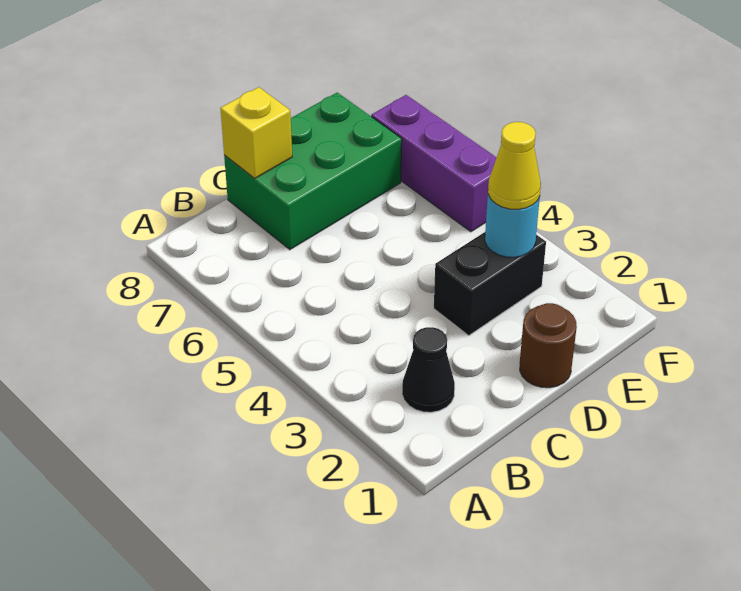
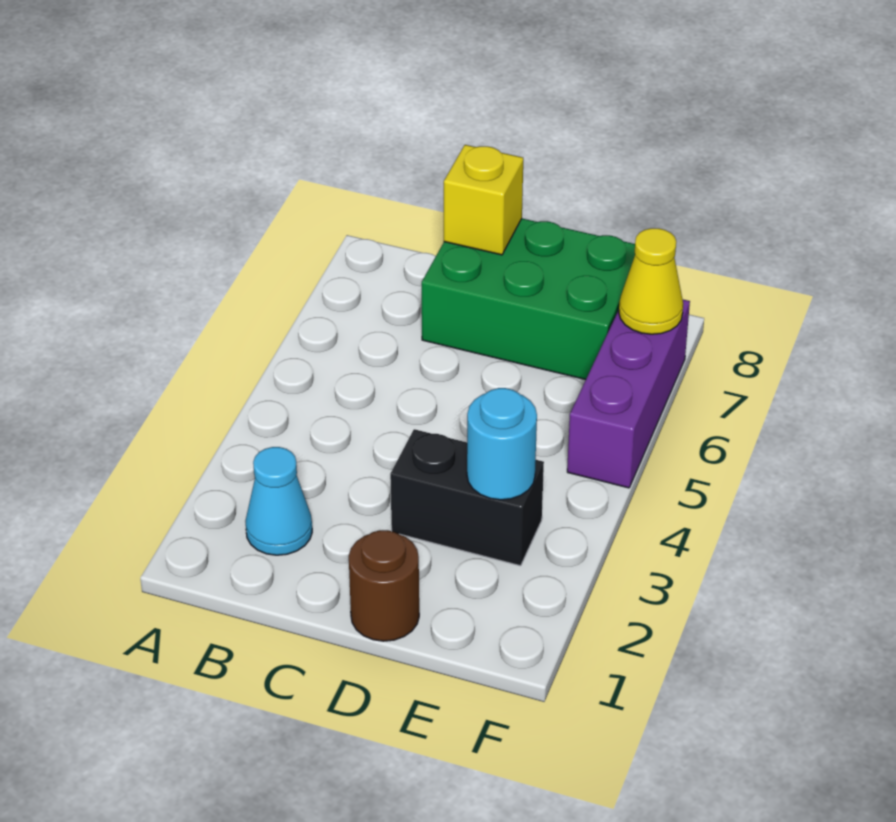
black 1x1 cone [402,327,455,412] -> cyan 1x1 cone [245,447,312,555]
yellow 1x1 cone [488,122,541,209] -> yellow 1x1 cone moved to [619,228,683,334]

